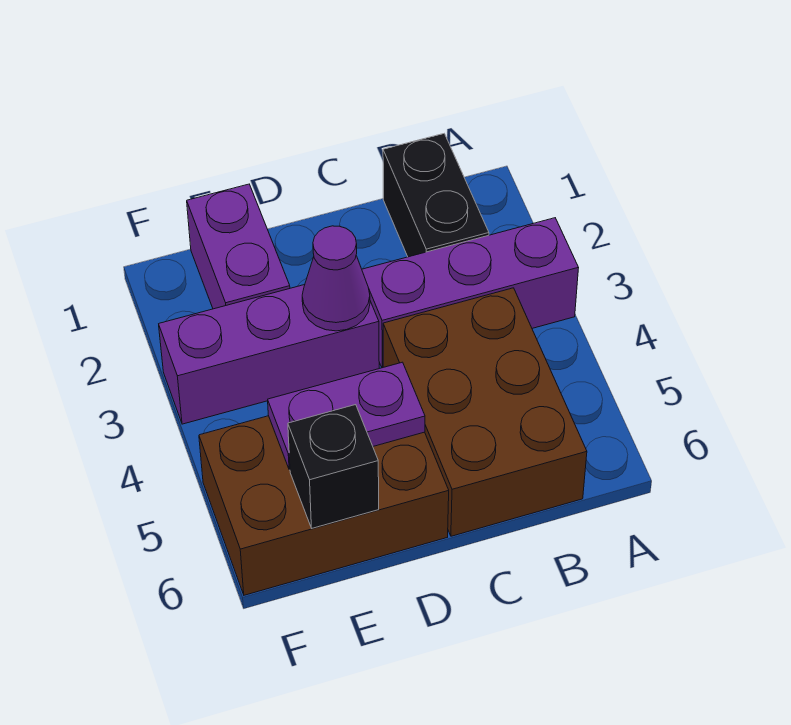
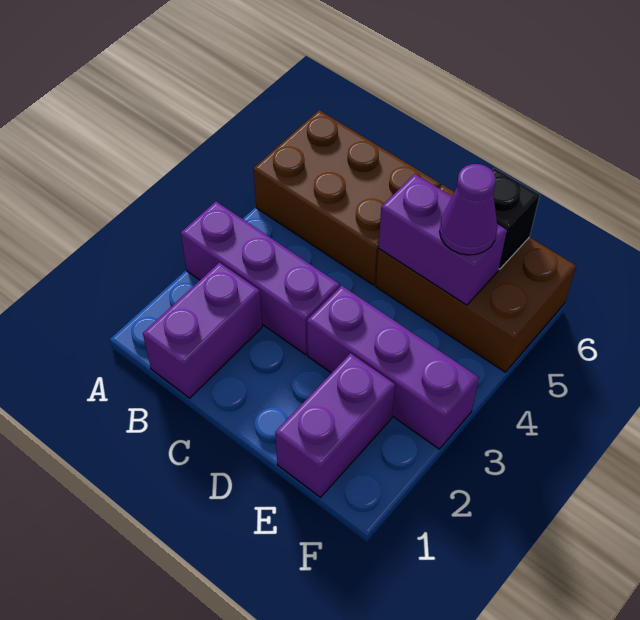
black 1x2 brick [383,134,489,257] -> purple 1x2 brick [143,263,262,398]
brown 2x3 brick [383,288,587,536] -> brown 2x3 brick turned to [253,110,440,285]
purple 1x1 cone [302,226,370,331] -> purple 1x1 cone moved to [440,164,498,255]
purple 1x2 plate [268,362,425,470] -> purple 1x2 brick [378,174,507,305]

